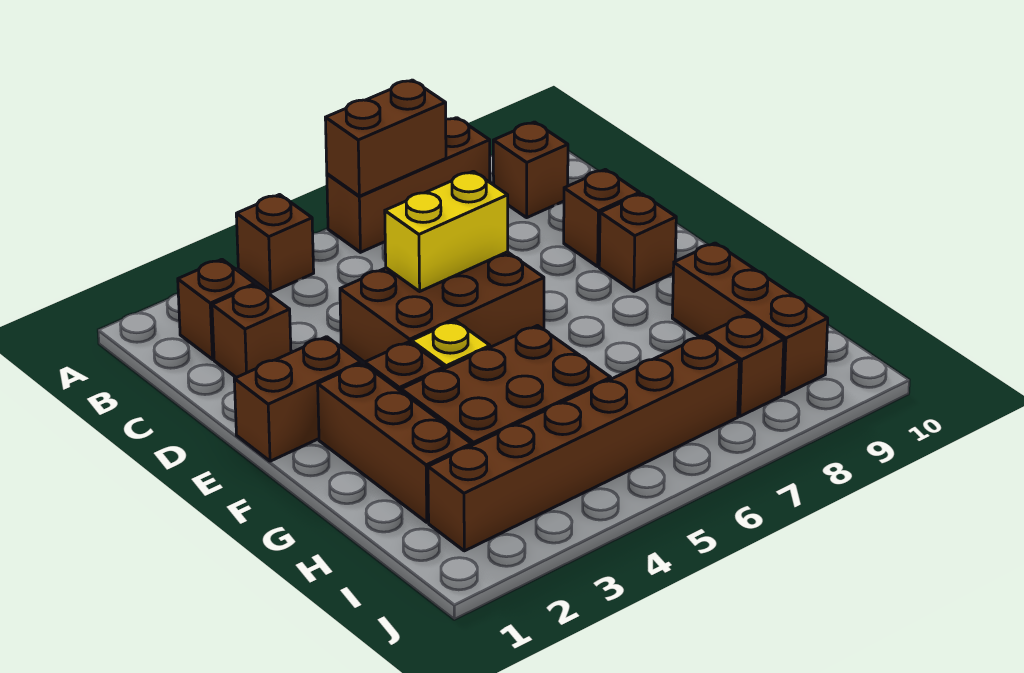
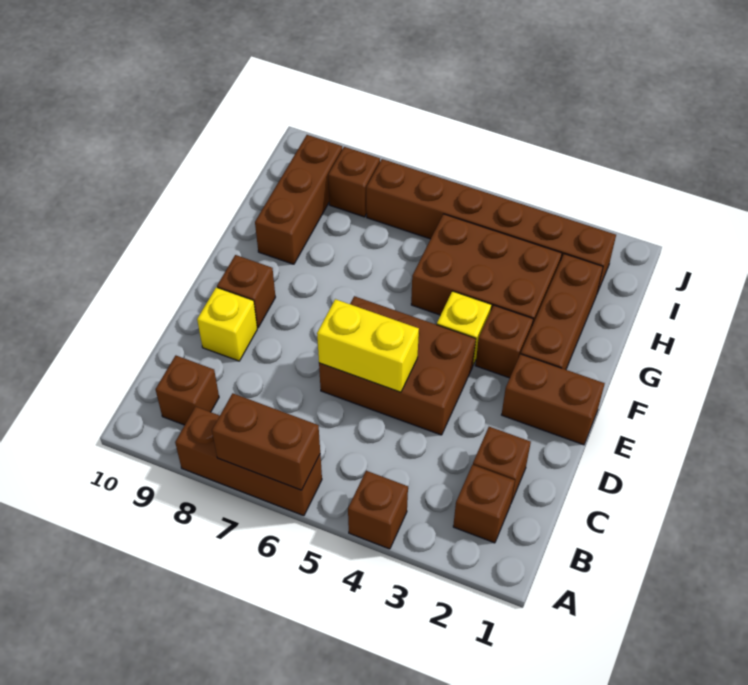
brown 1x1 brick [564,169,640,266] -> yellow 1x1 brick [197,287,257,361]

